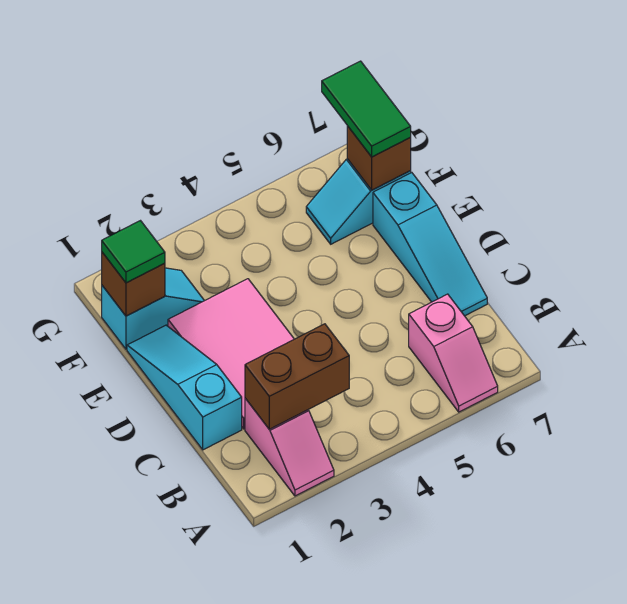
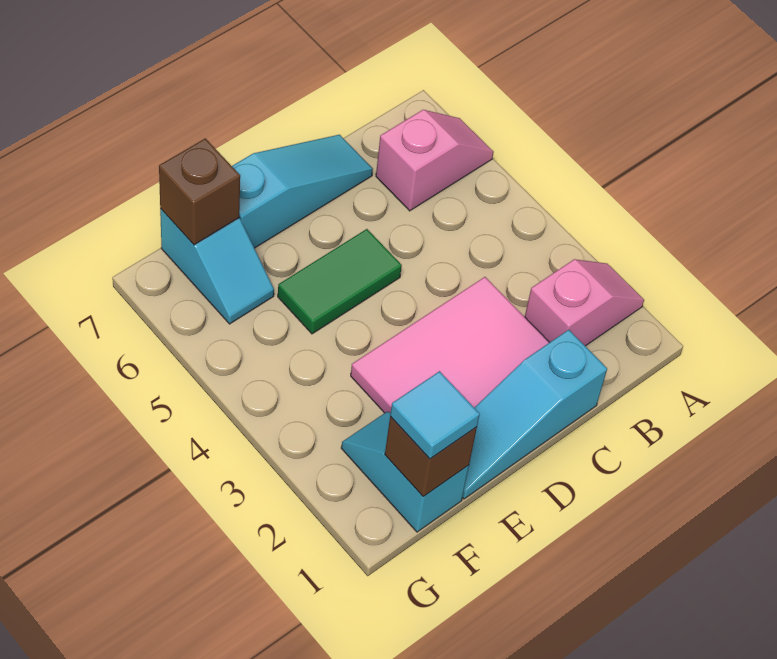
brown 1x2 brick [245,324,349,429] -> none
green 1x1 tile [102,221,165,283] -> cyan 1x1 tile [390,371,480,459]
green 1x2 tile [322,61,411,157] -> green 1x2 tile moved to [278,229,402,334]

